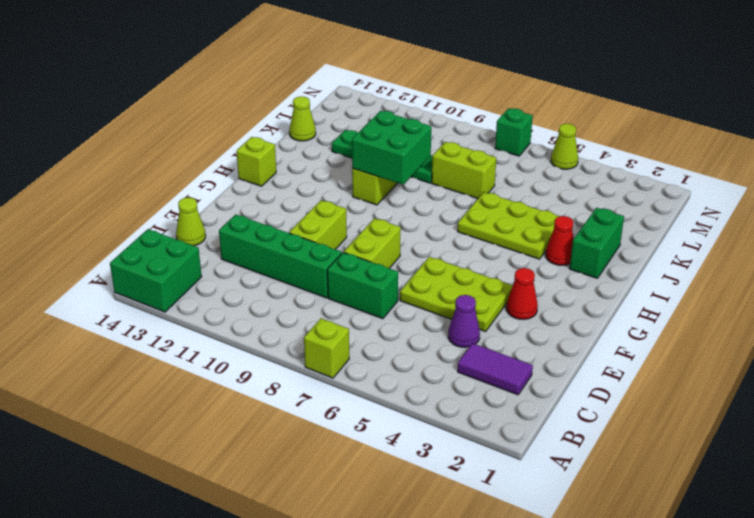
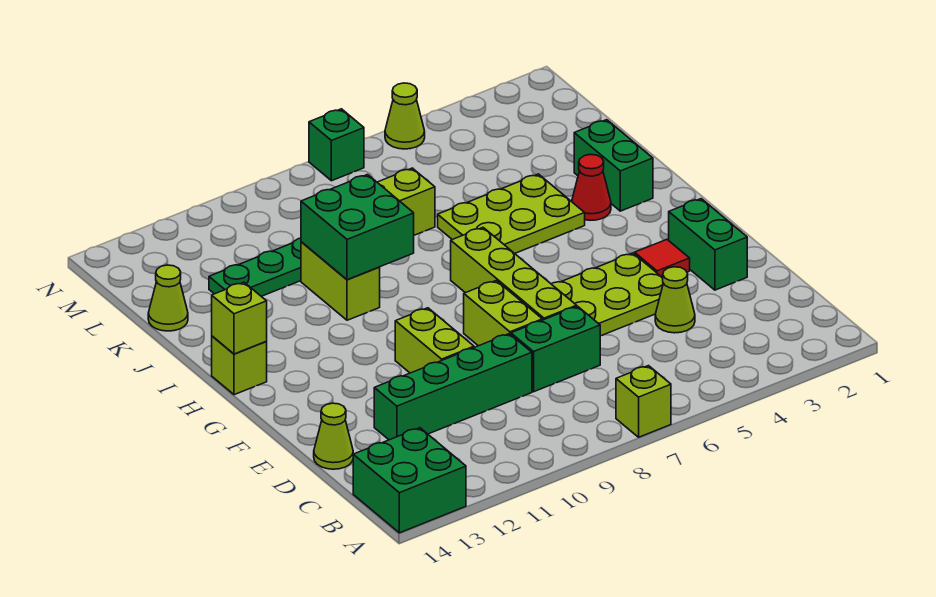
purple 1x2 tile [458,343,533,395] -> none
purple 1x1 cone [448,295,480,347] -> lime 1x1 cone [655,267,695,333]
none -> green 1x2 brick [669,199,747,290]
none -> lime 1x4 brick [451,228,577,320]
red 1x1 cone [506,268,538,319] -> red 1x1 tile [635,240,690,278]
none -> lime 1x1 brick [212,282,267,354]

